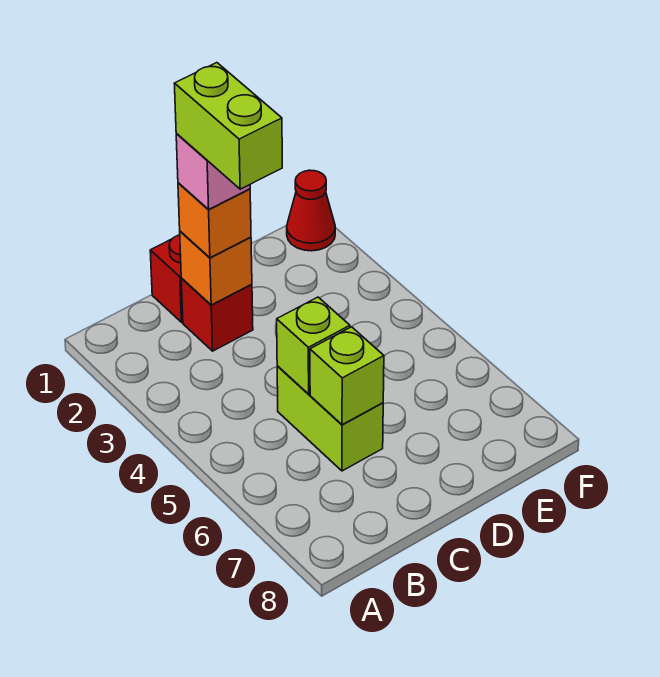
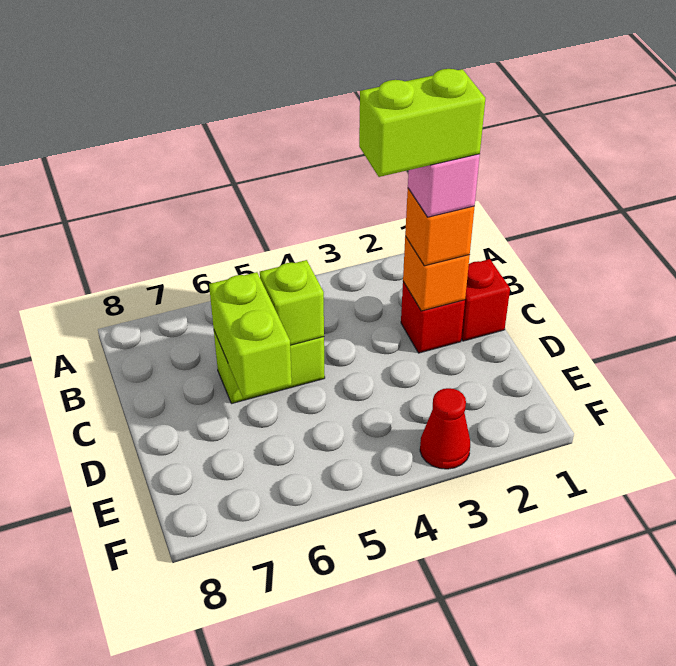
lime 1x1 brick [310,327,384,425] -> lime 1x2 brick [209,272,292,398]
red 1x1 cone [287,170,335,251] -> red 1x1 cone moved to [420,388,470,469]

